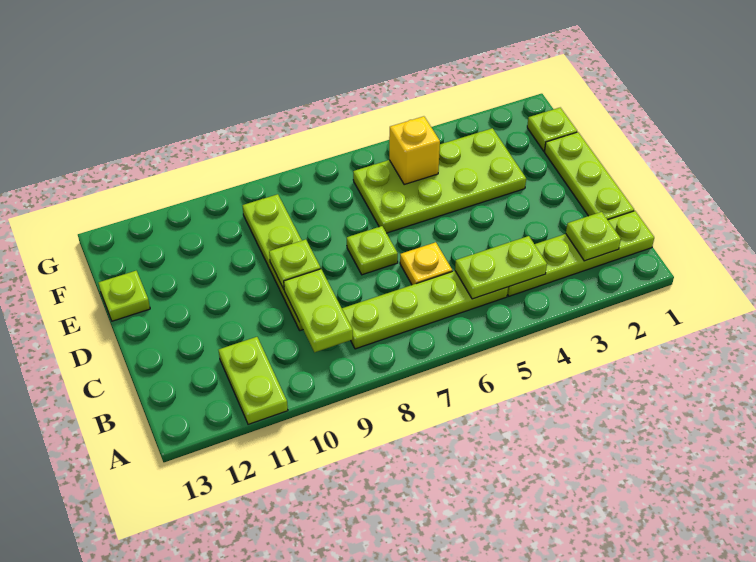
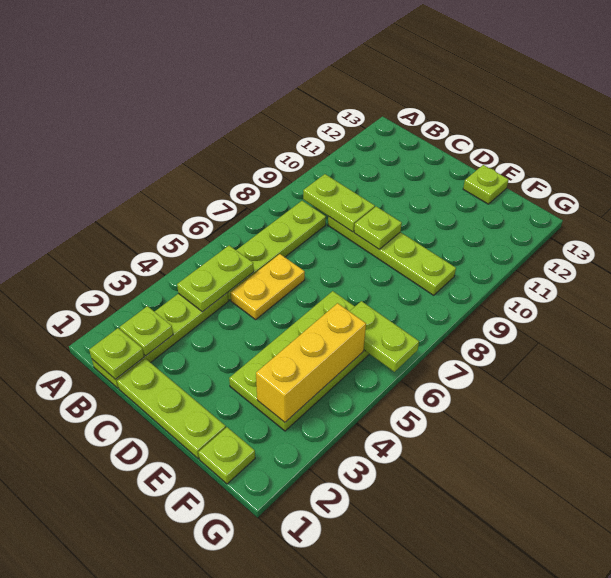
lime 1x2 plate [219,337,288,424] -> lime 1x2 plate moved to [350,301,419,372]
yellow 1x1 plate [400,242,452,285] -> yellow 1x2 plate [231,254,305,320]
lime 1x1 plate [347,226,398,275] -> lime 1x1 plate moved to [89,328,144,379]
yellow 1x1 brick [389,116,440,185] -> yellow 1x3 brick [256,303,366,422]

